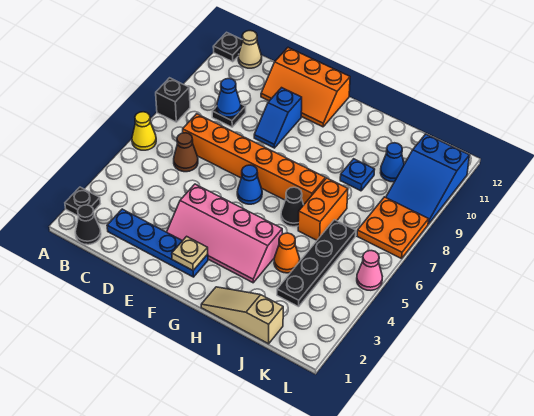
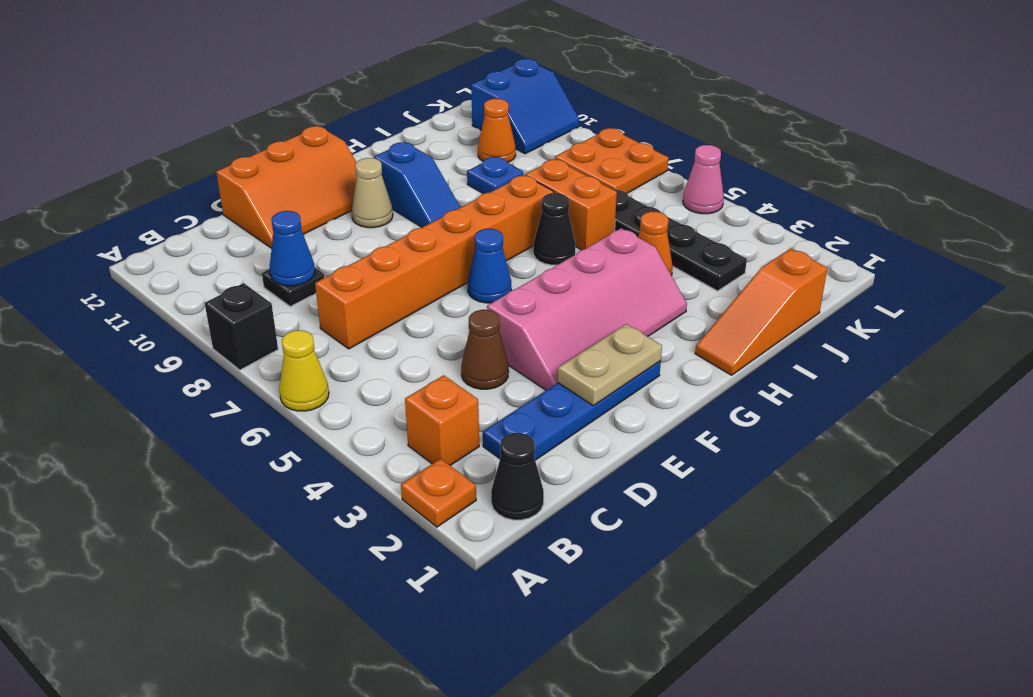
black 1x1 plate [65,187,100,216] -> orange 1x1 plate [401,459,476,527]
black 1x1 plate [213,32,243,62] -> none
none -> orange 1x1 brick [405,375,479,465]
tan 1x1 cone [238,31,262,68] -> tan 1x1 cone moved to [352,158,393,228]
brown 1x1 cone [174,133,198,172] -> brown 1x1 cone moved to [461,310,509,389]
blue 1x2 slope [254,88,302,148] -> blue 1x2 slope moved to [374,142,460,227]
tan 1x1 plate [172,236,208,270] -> tan 1x2 plate [558,324,662,406]
tan 1x3 slope [201,287,283,344] -> orange 1x3 slope [695,249,827,375]
blue 1x1 cone [381,143,404,182] -> orange 1x1 cone [478,99,516,163]
blue 2x3 slope [386,134,469,224] -> blue 2x2 slope [471,59,579,154]

